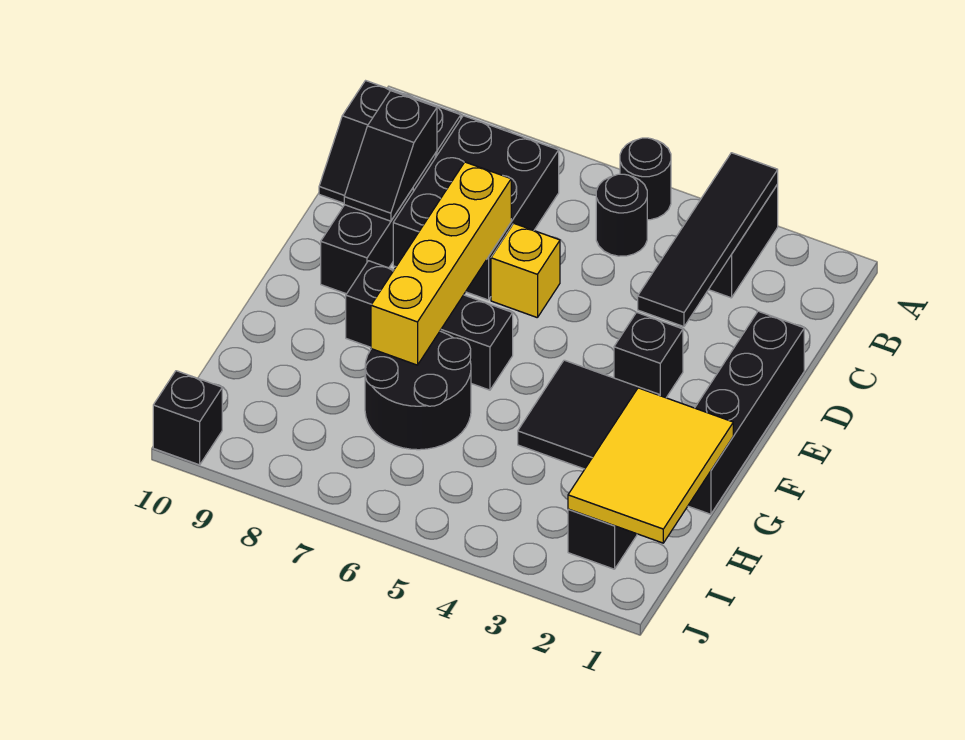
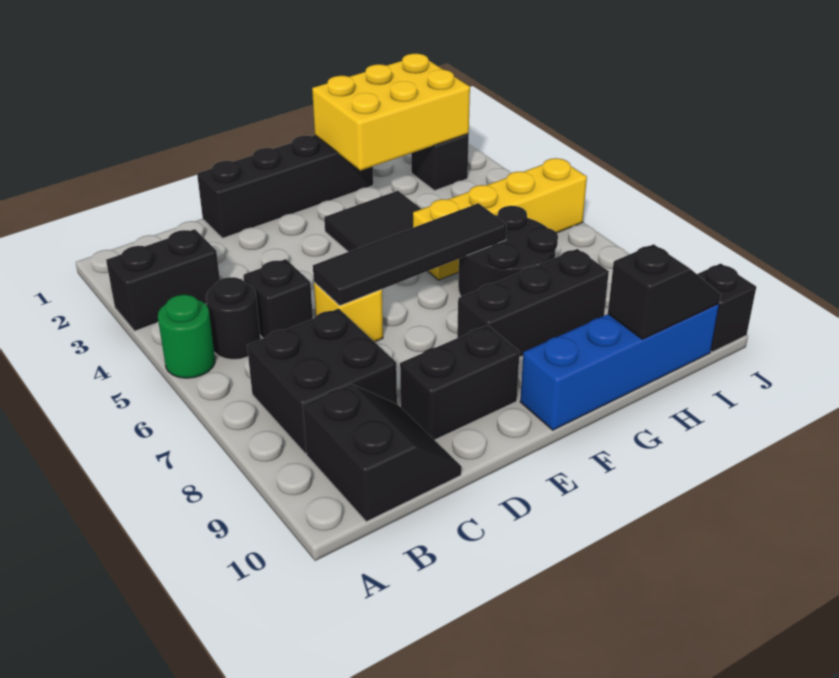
black 1x4 tile [638,153,778,327] -> black 1x4 tile moved to [313,203,507,306]
black 1x1 round brick [620,138,671,220] -> green 1x1 round brick [158,295,215,378]
black 2x3 brick [393,116,559,300] -> black 2x2 brick [247,309,397,454]
black 1x2 slope [344,91,437,221] -> black 1x2 slope moved to [608,244,721,339]
yellow 1x4 brick [371,162,511,365] -> yellow 1x4 brick moved to [413,158,587,280]
black 1x1 brick [614,312,683,398] -> black 1x1 brick moved to [243,259,313,338]
black 1x3 brick [346,261,513,390] -> black 1x3 brick turned to [457,249,609,357]
none -> blue 1x4 brick [520,304,719,430]
yellow 2x3 tile [568,388,733,543] -> yellow 2x3 brick [312,54,470,170]

